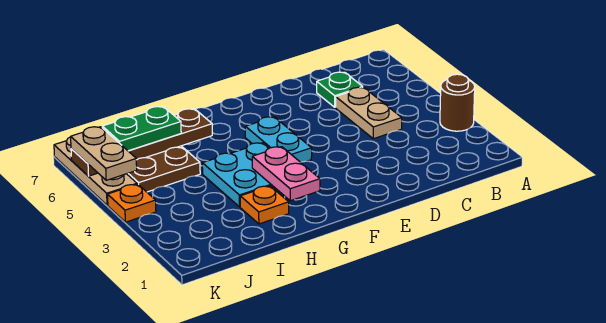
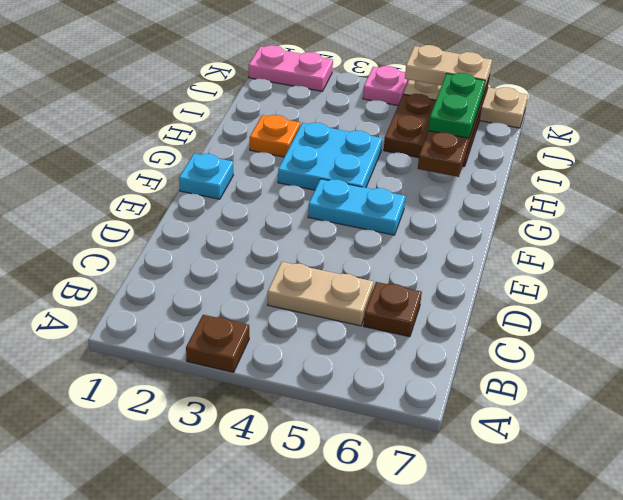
brown 1x1 round brick [440,74,475,131] -> brown 1x1 plate [186,315,249,372]
green 1x1 plate [317,72,363,107] -> brown 1x1 plate [363,282,422,337]
none -> cyan 1x1 plate [179,154,233,199]
pink 1x2 plate [252,147,320,201] -> pink 1x2 plate moved to [249,45,333,91]
orange 1x1 plate [108,184,156,222] -> pink 1x1 plate [363,66,409,105]

